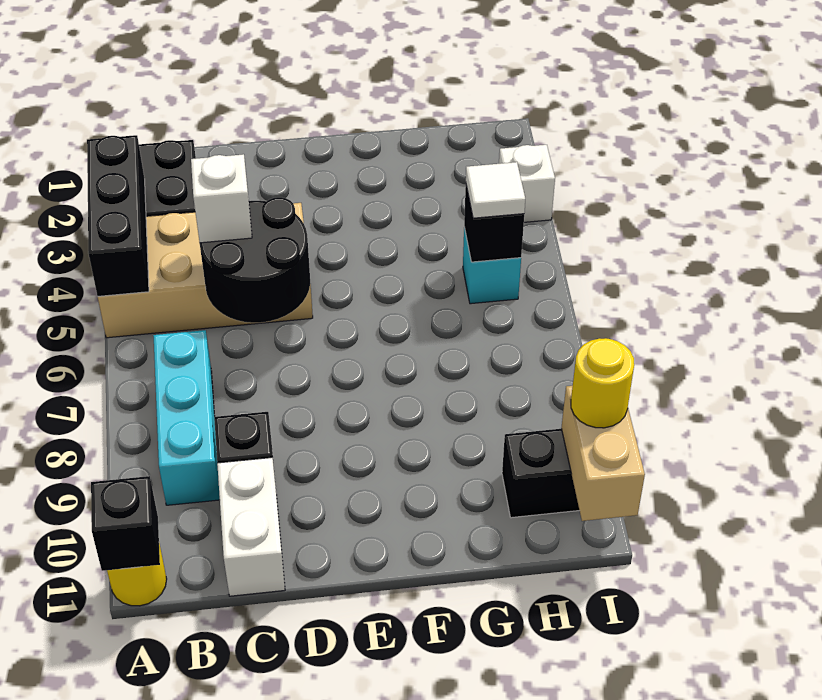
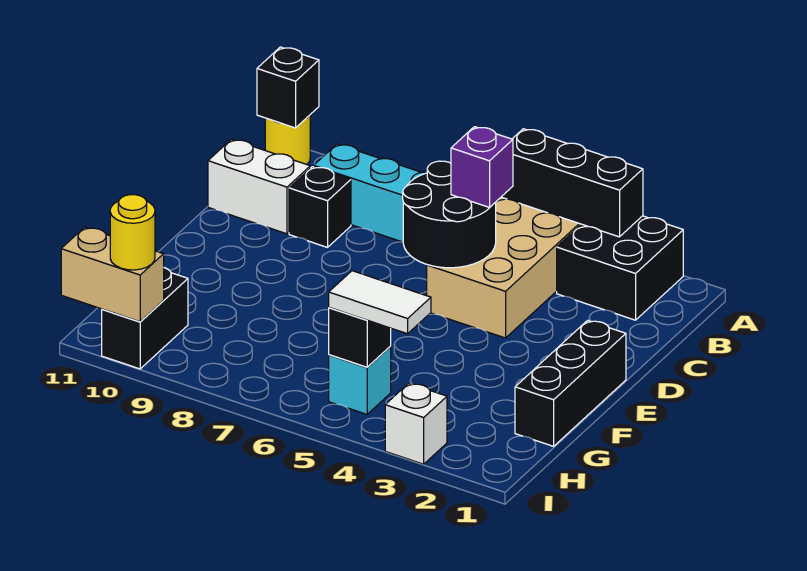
white 1x1 brick [191,154,252,243] -> purple 1x1 brick [451,127,513,207]
none -> black 1x3 brick [515,321,626,446]
white 1x1 tile [466,162,525,218] -> white 1x2 tile [329,271,431,334]

